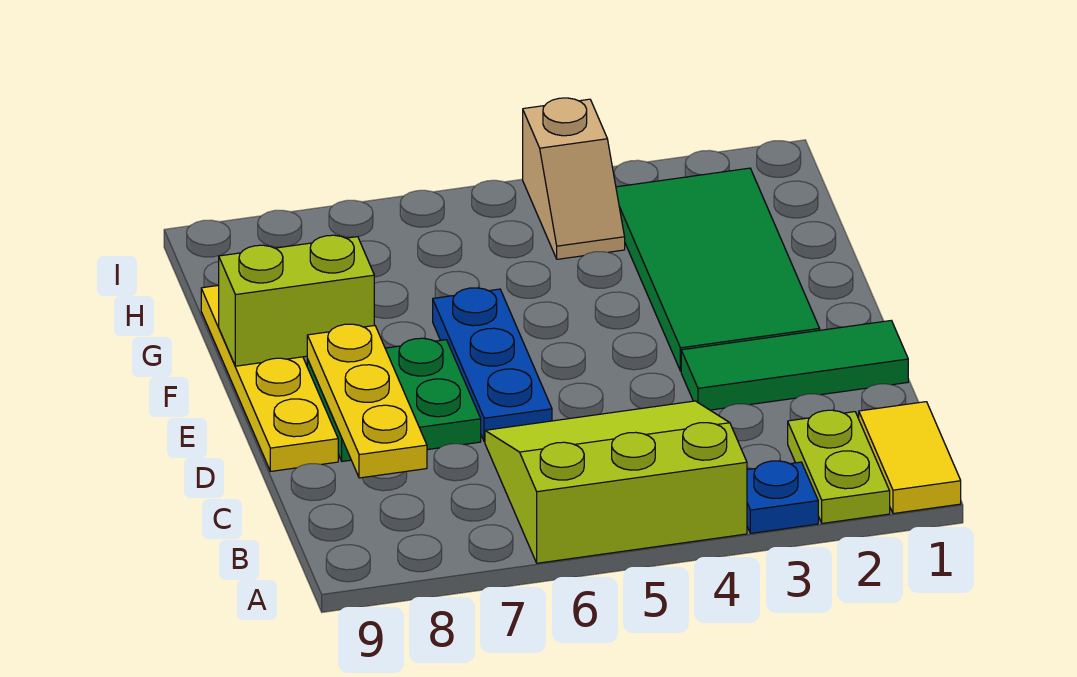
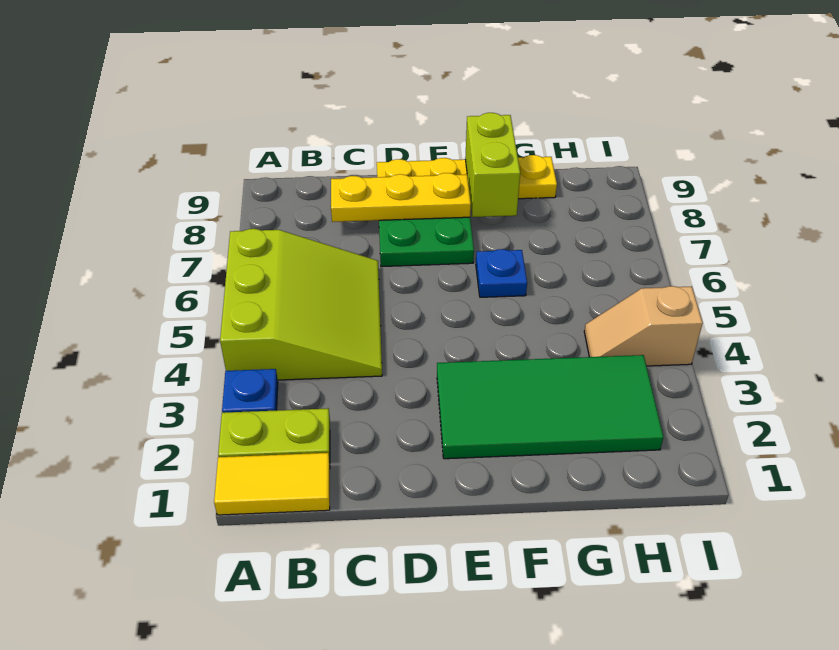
green 1x3 tile [681,320,908,410] -> none
blue 1x3 plate [433,288,552,442] -> blue 1x1 plate [476,249,527,297]

